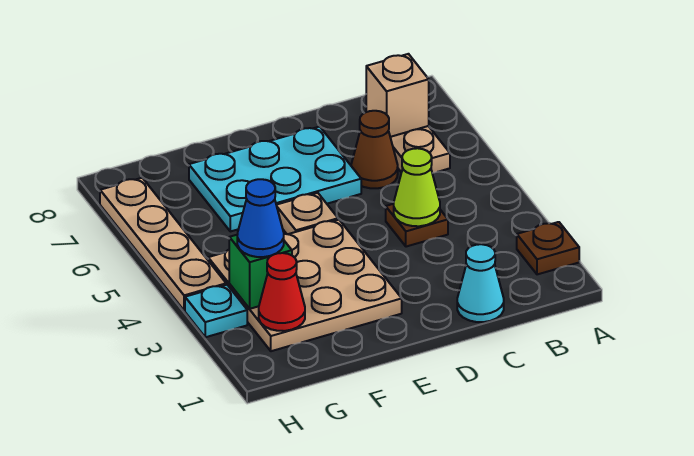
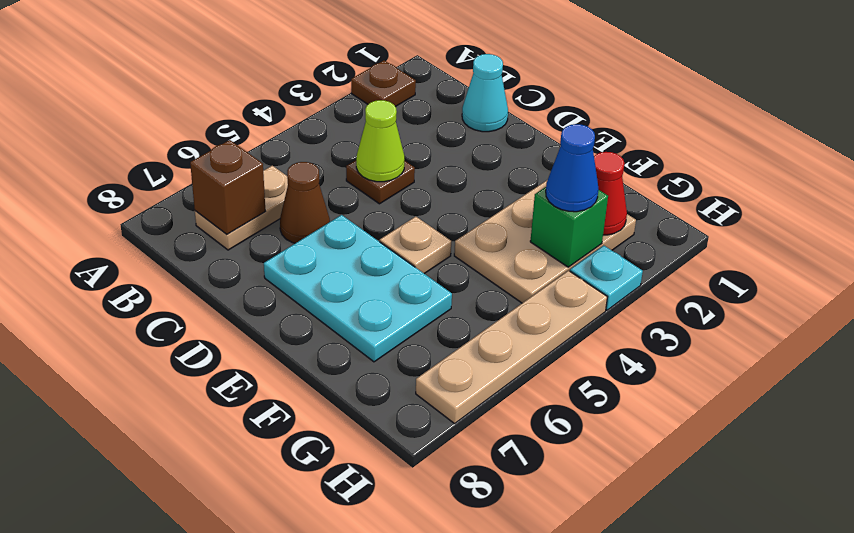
tan 1x1 brick [366,54,429,137] -> brown 1x1 brick [190,140,265,234]
tan 3x3 plate [208,220,402,351] -> tan 2x3 plate [454,180,636,303]

